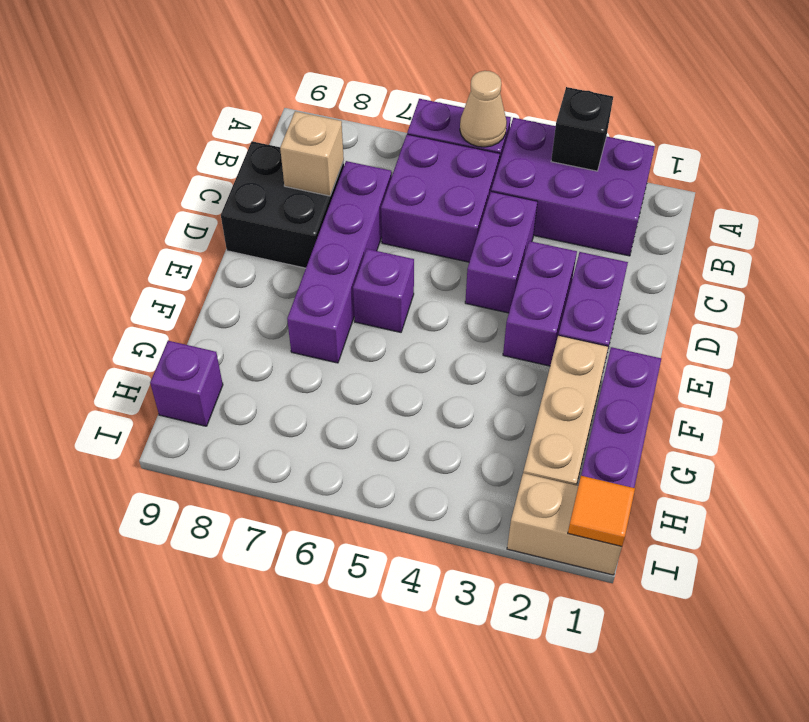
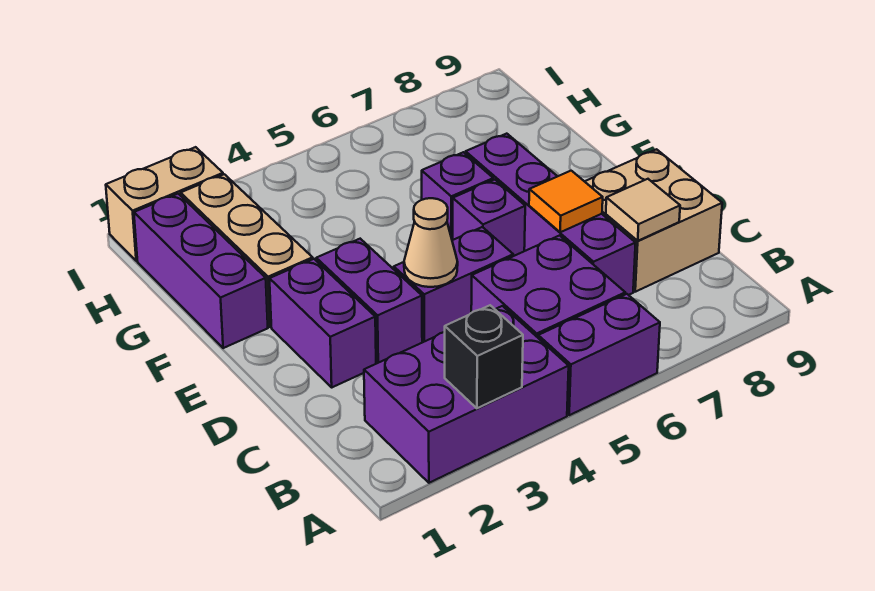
tan 1x1 cone [460,71,507,147] -> tan 1x1 cone moved to [404,198,458,287]
purple 1x2 brick [465,192,537,313] -> purple 1x2 brick turned to [394,227,513,342]
black 2x2 brick [221,141,344,268] -> tan 2x2 brick [585,149,722,292]
tan 1x1 brick [280,111,344,196] -> tan 1x1 tile [606,179,680,241]
purple 1x1 brick [150,341,223,426] -> purple 1x1 brick moved to [422,152,493,240]
orange 1x1 tile [568,476,635,546] -> orange 1x1 tile moved to [529,171,603,232]

